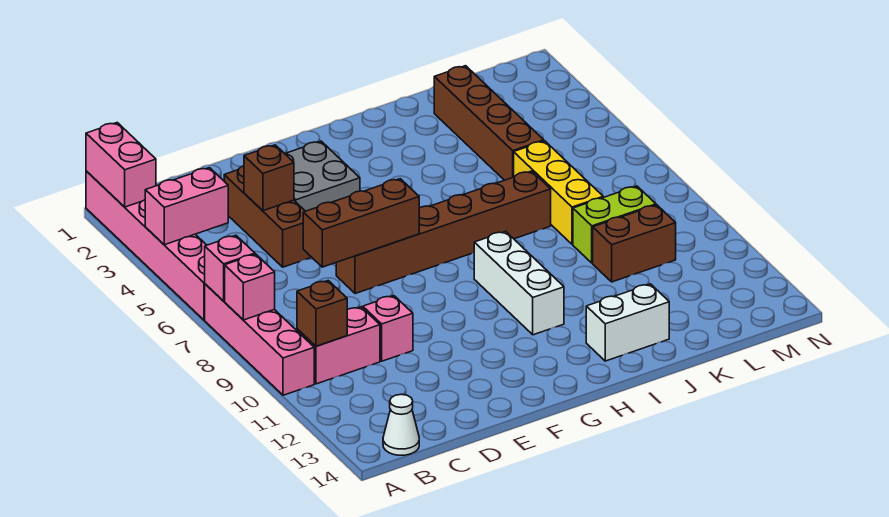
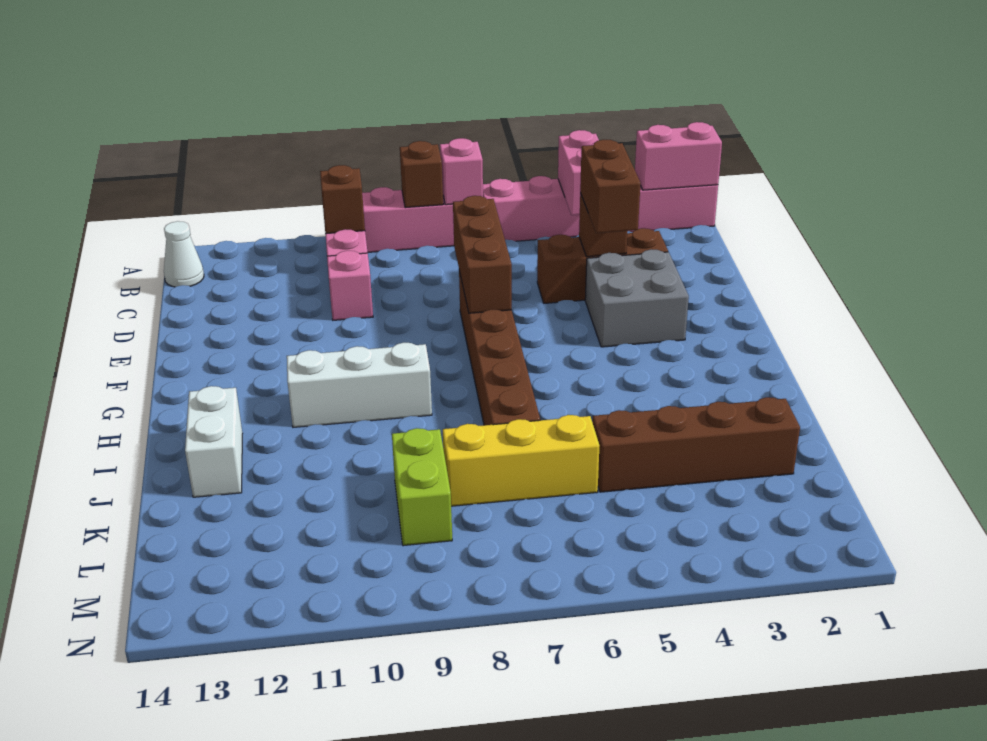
pink 1x1 brick [225,254,275,320] -> brown 1x1 brick [400,141,443,208]
brown 1x2 brick [593,205,676,282] -> brown 1x2 brick moved to [580,140,641,233]

